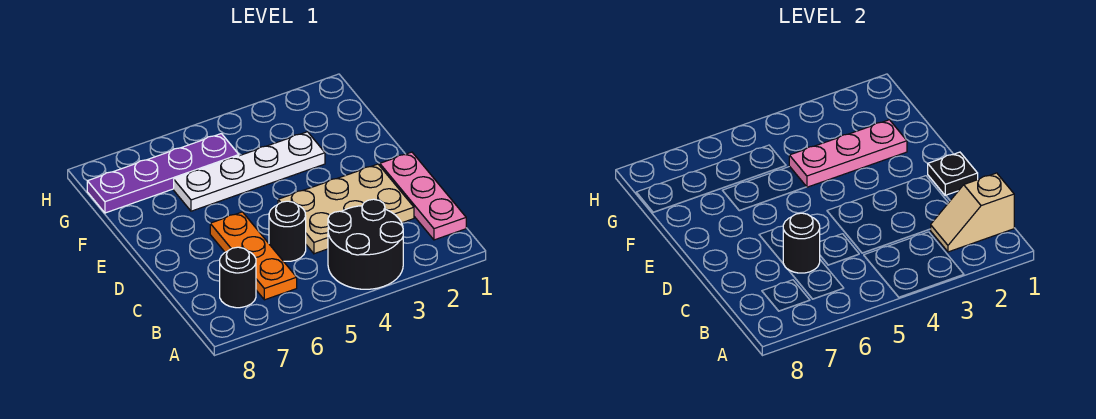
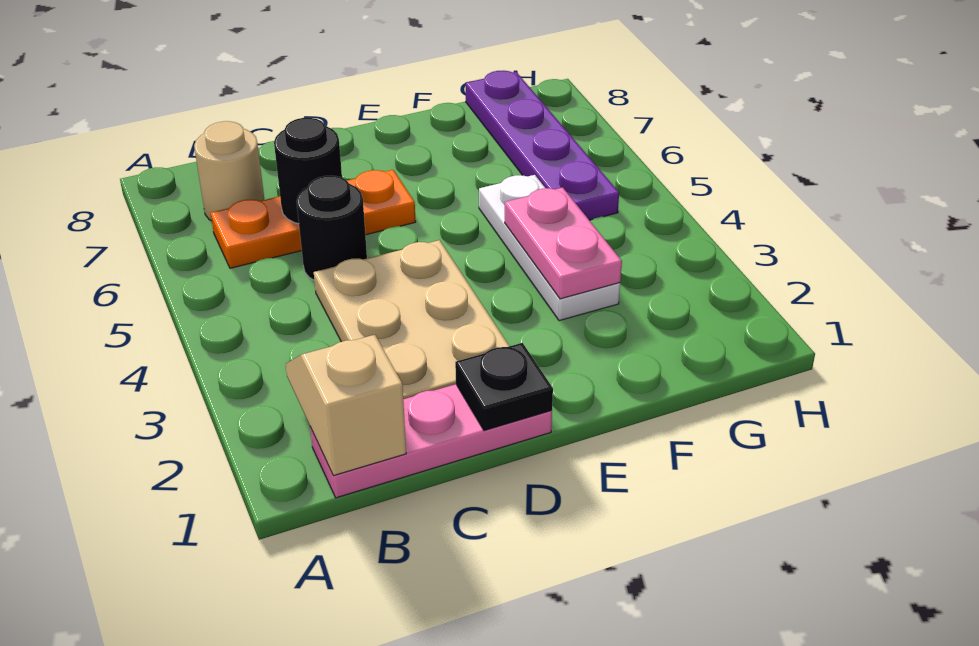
black 2x2 round brick [328,199,403,289] -> none
black 1x1 round brick [220,247,256,308] -> tan 1x1 round brick [194,121,264,221]
pink 1x3 plate [789,120,907,187] -> pink 1x2 plate [505,188,622,299]
white 1x4 plate [174,132,325,211] -> white 1x3 plate [479,175,620,321]

